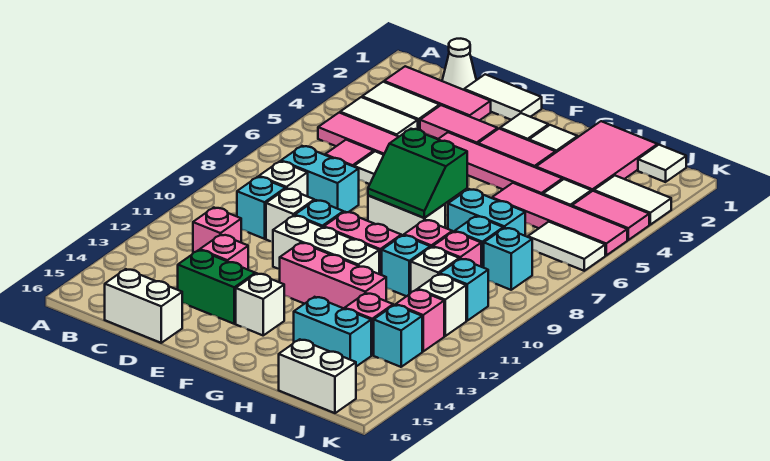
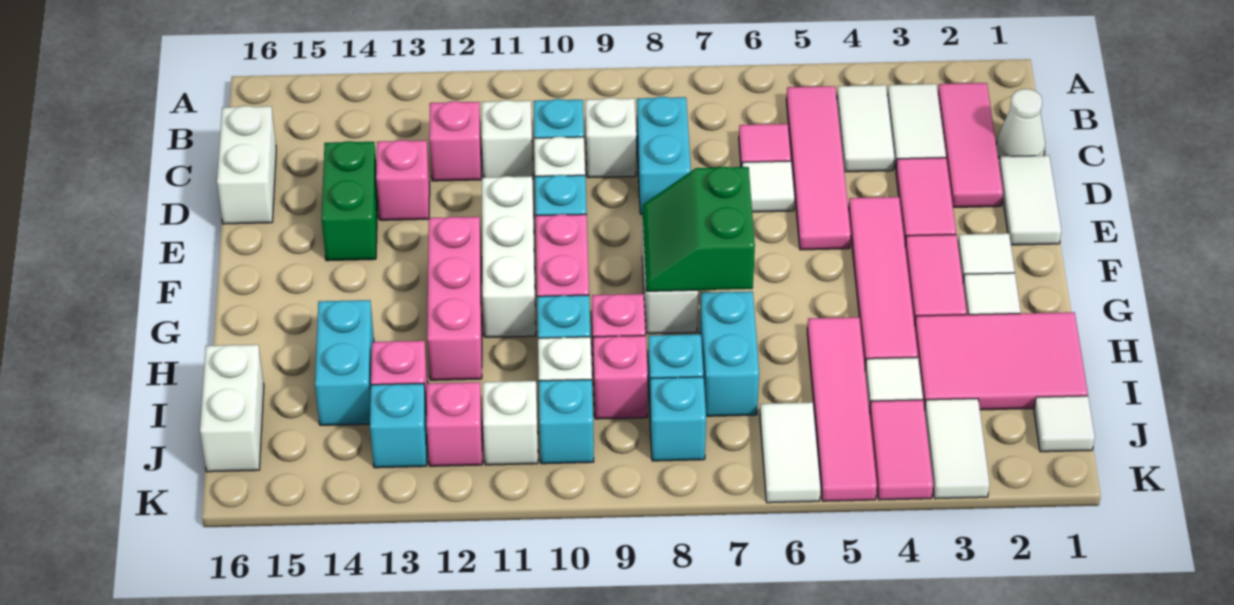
white 1x1 brick [236,273,284,335] -> white 1x1 brick moved to [482,100,533,179]

